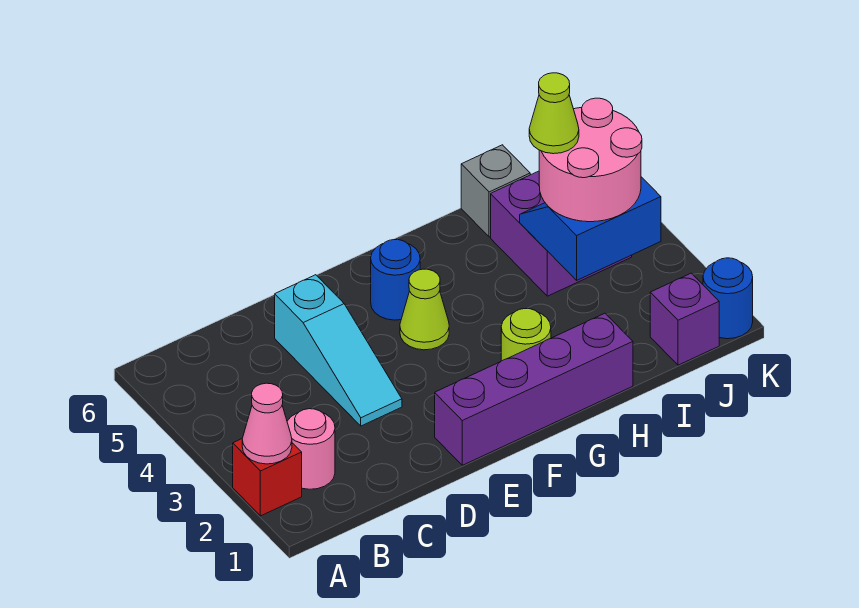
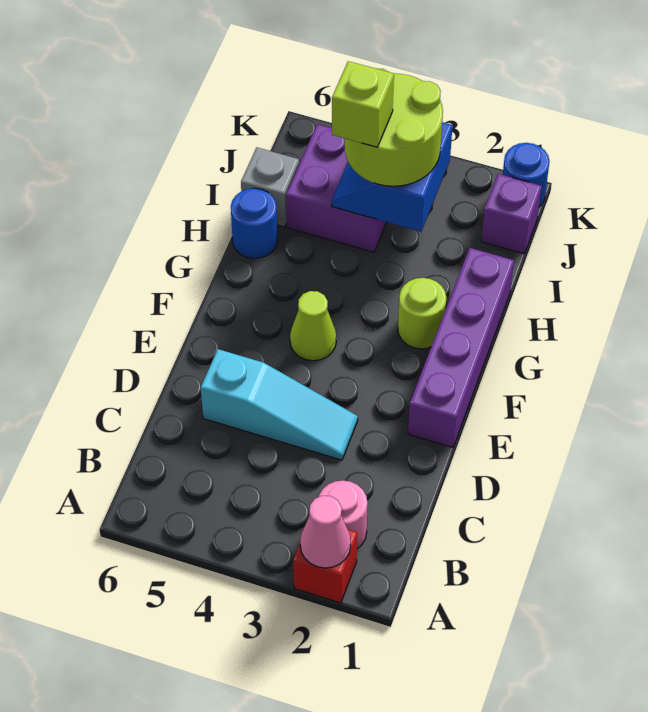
blue 1x1 round brick [371,240,420,320] -> blue 1x1 round brick moved to [231,188,278,259]
pink 2x2 round brick [539,98,642,222] -> lime 2x2 round brick [345,68,443,186]
lime 1x1 cone [529,73,579,154] -> lime 1x1 brick [332,61,394,147]

